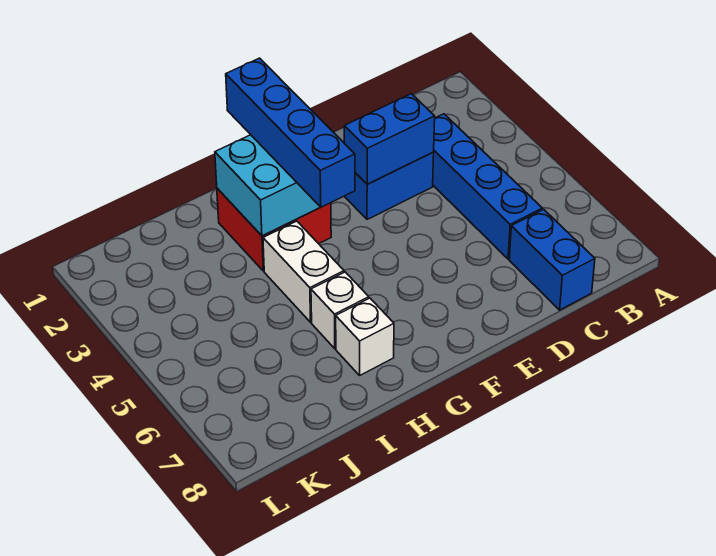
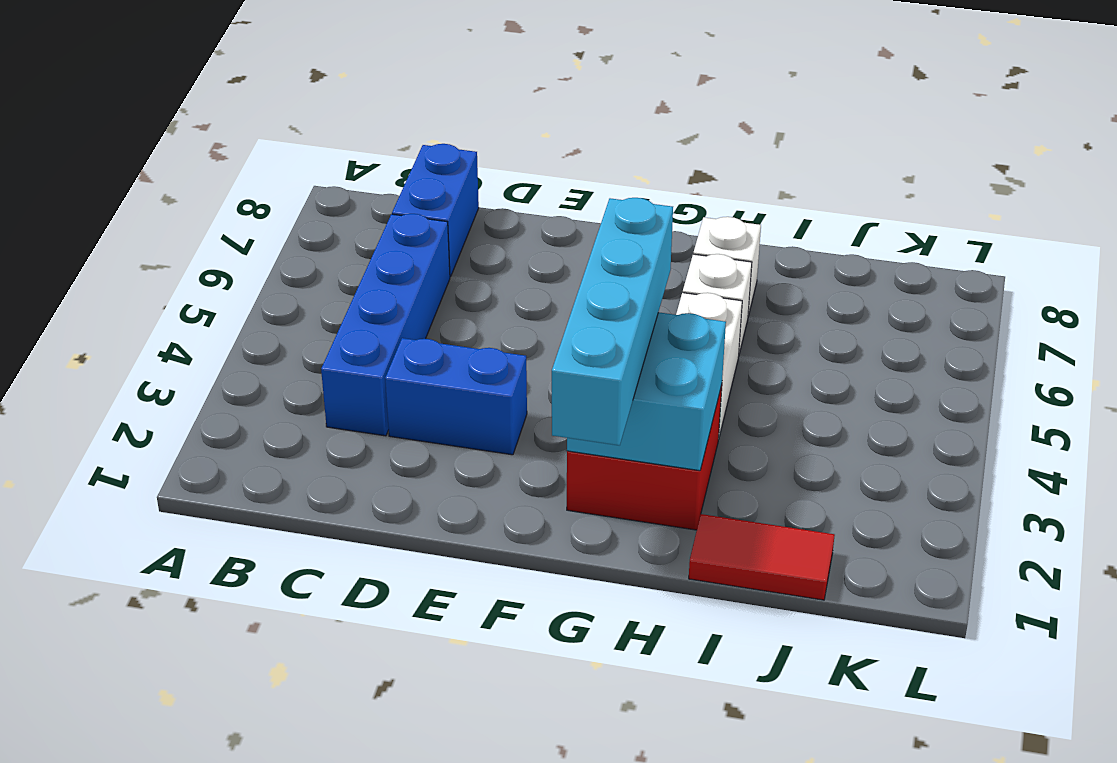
blue 1x2 brick [344,94,435,184] -> none
blue 1x4 brick [226,58,355,207] -> cyan 1x4 brick [552,198,673,446]
none -> red 1x2 tile [689,514,835,600]

